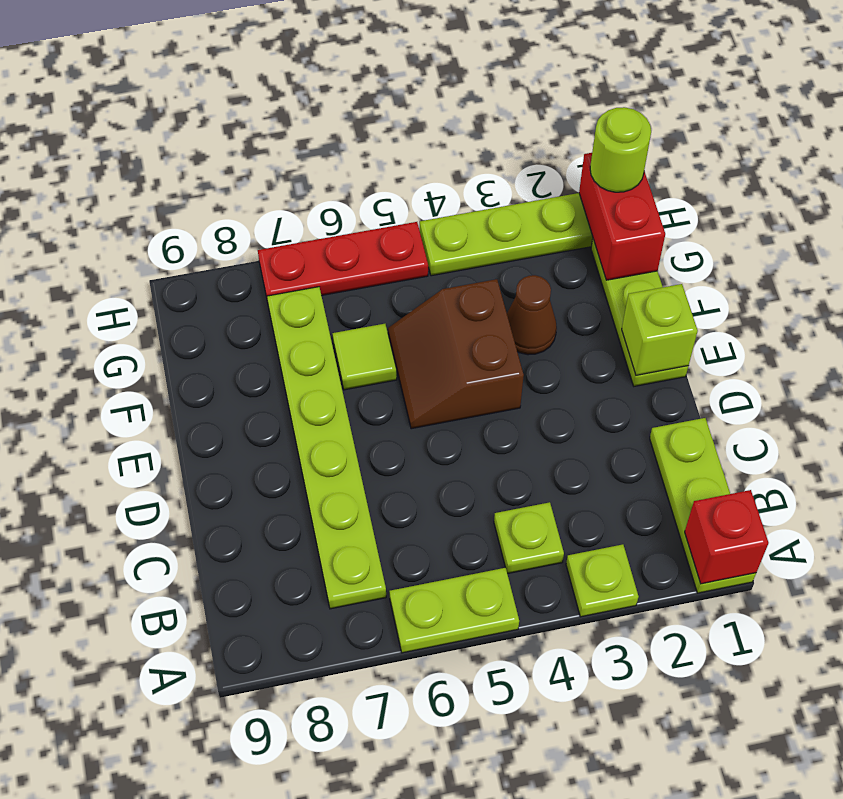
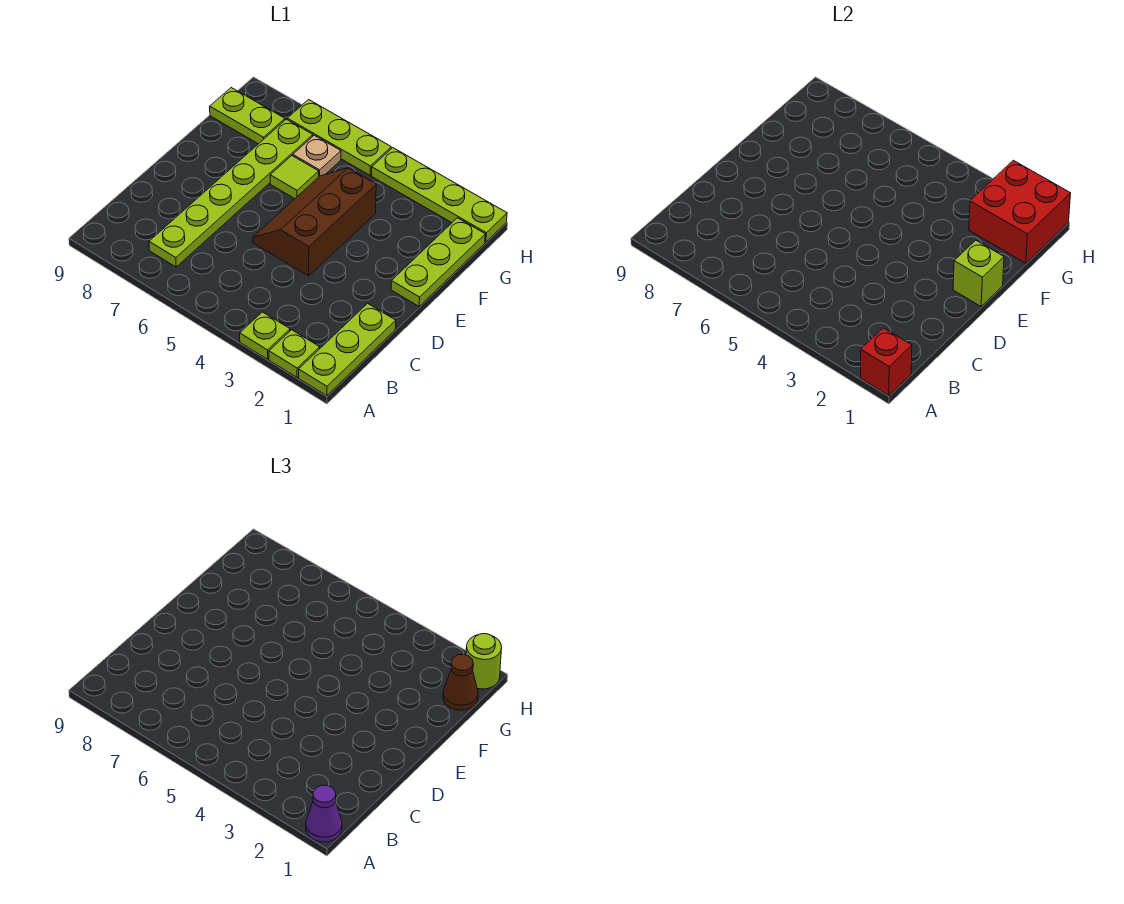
none -> purple 1x1 cone [306,785,342,842]
lime 1x2 plate [390,568,519,653] -> lime 1x2 plate moved to [210,88,285,144]
lime 1x1 plate [494,502,564,574] -> lime 1x1 plate moved to [269,330,320,377]
brown 2x2 slope [388,279,524,429] -> brown 2x3 slope [253,168,376,276]
brown 1x1 cone [507,275,557,355] -> brown 1x1 cone moved to [443,654,478,710]
red 1x2 brick [579,153,665,280] -> red 2x2 brick [969,160,1071,263]
none -> tan 1x1 plate [293,135,341,176]
red 1x3 plate [258,222,428,302] -> lime 1x3 plate [287,100,391,175]

